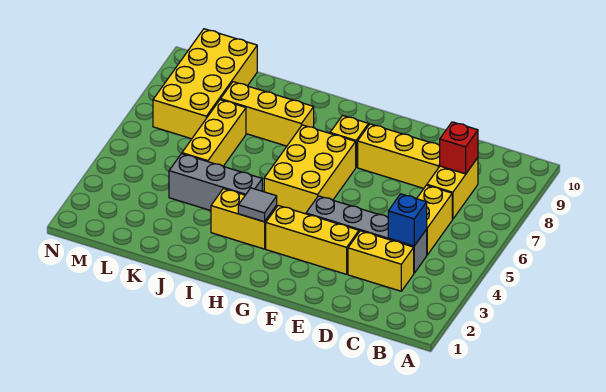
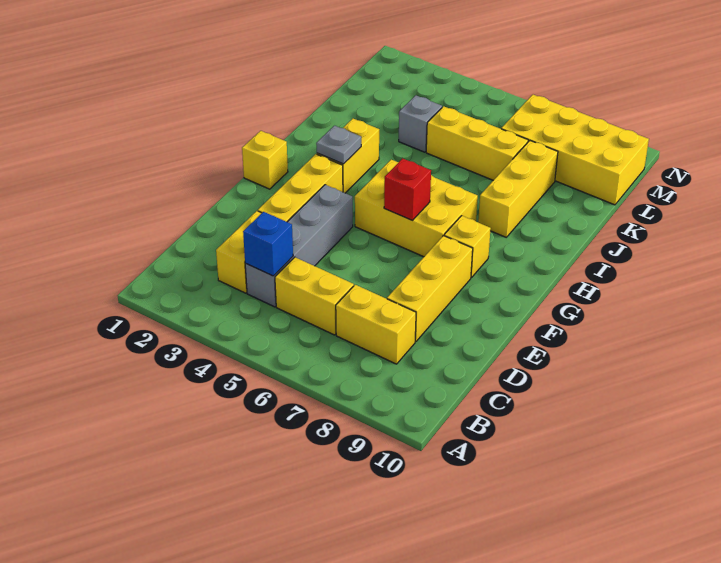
red 1x1 brick [439,122,478,174] -> red 1x1 brick moved to [384,158,431,220]
none -> yellow 1x1 brick [242,131,288,189]
grey 1x1 tile [238,188,277,222] -> grey 1x1 plate [316,126,361,164]
grey 1x3 brick [169,154,262,211] -> grey 1x1 brick [399,95,442,152]

